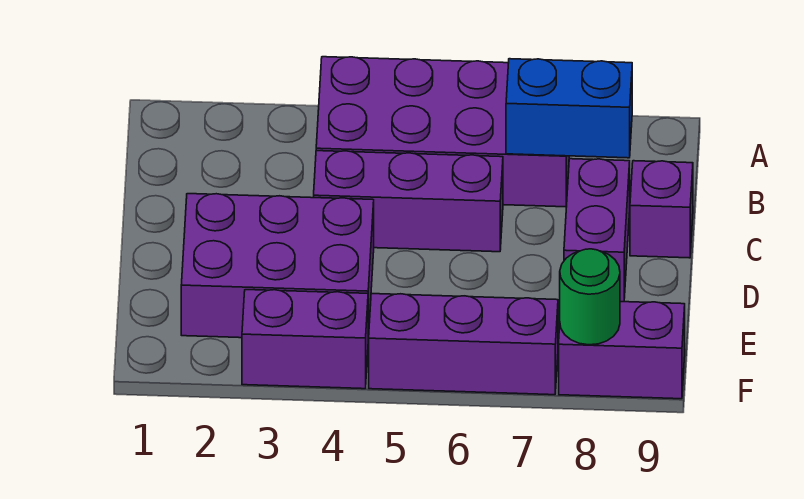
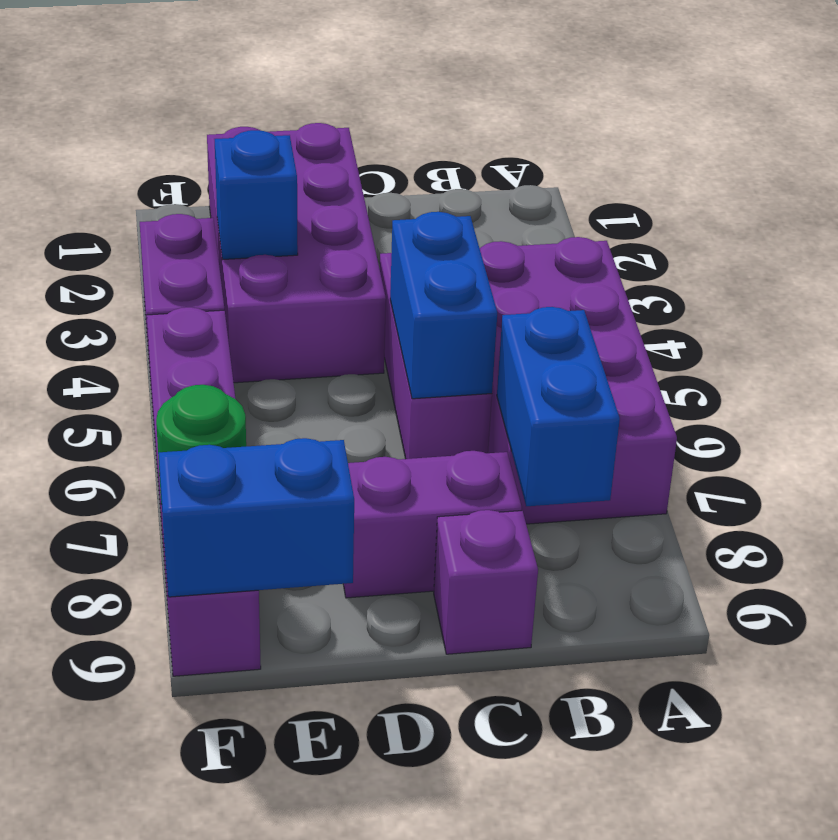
none -> blue 1x2 brick [390,212,497,399]
purple 2x3 brick [181,194,374,338] -> purple 2x4 brick [207,123,386,383]
none -> blue 1x1 brick [215,130,298,260]
none -> blue 1x2 brick [159,438,354,597]

